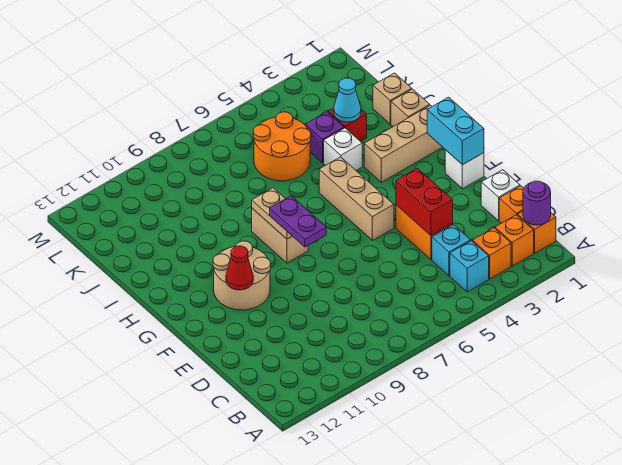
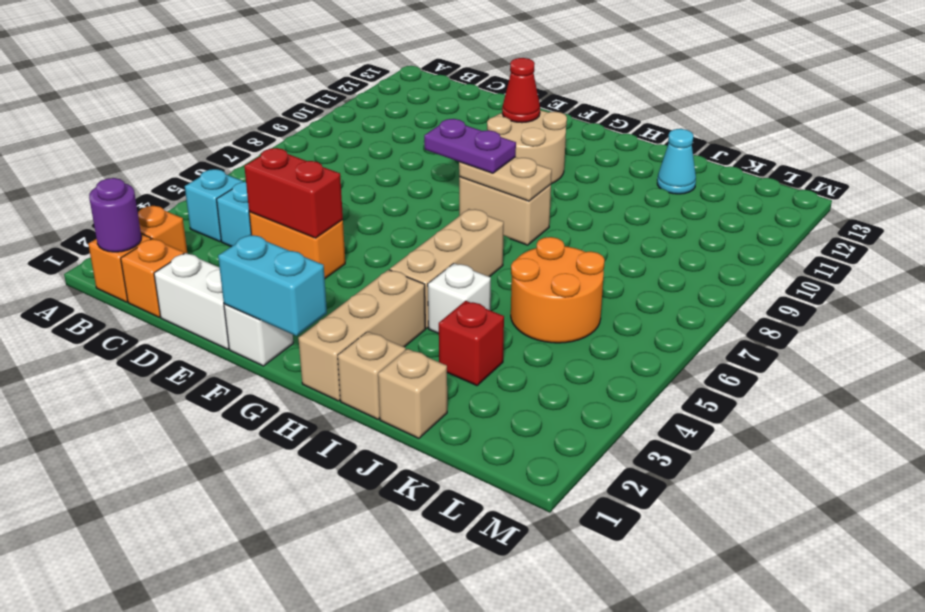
orange 1x1 brick [473,228,511,279] -> none
white 1x1 brick [481,170,520,221] -> white 1x2 brick [154,253,229,349]
tan 1x3 brick [319,157,394,240] -> tan 1x3 brick turned to [390,209,504,328]
cyan 1x1 cone [334,78,361,122] -> cyan 1x1 cone moved to [657,129,696,194]
purple 1x1 brick [306,112,344,163] -> none

